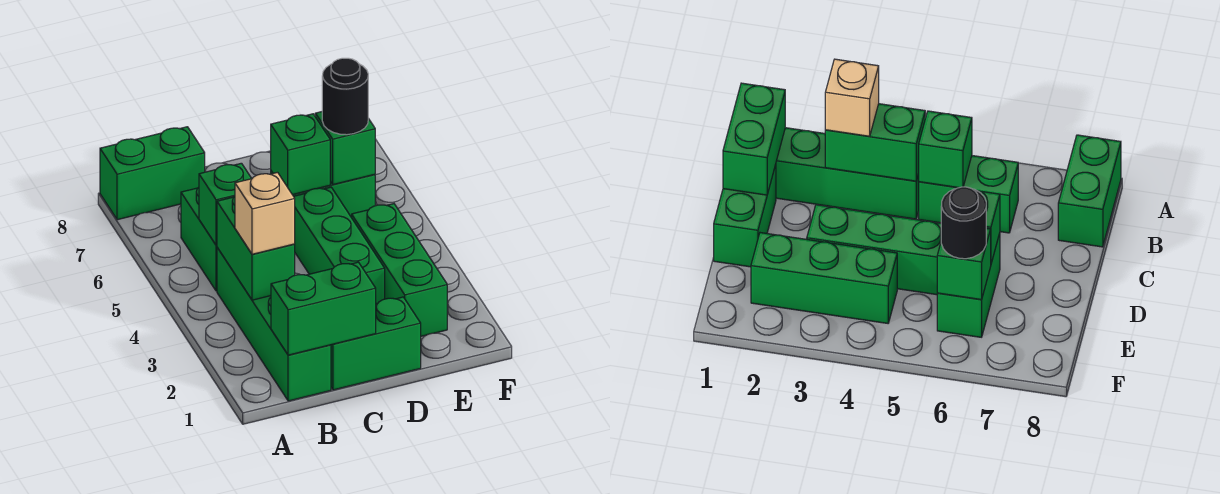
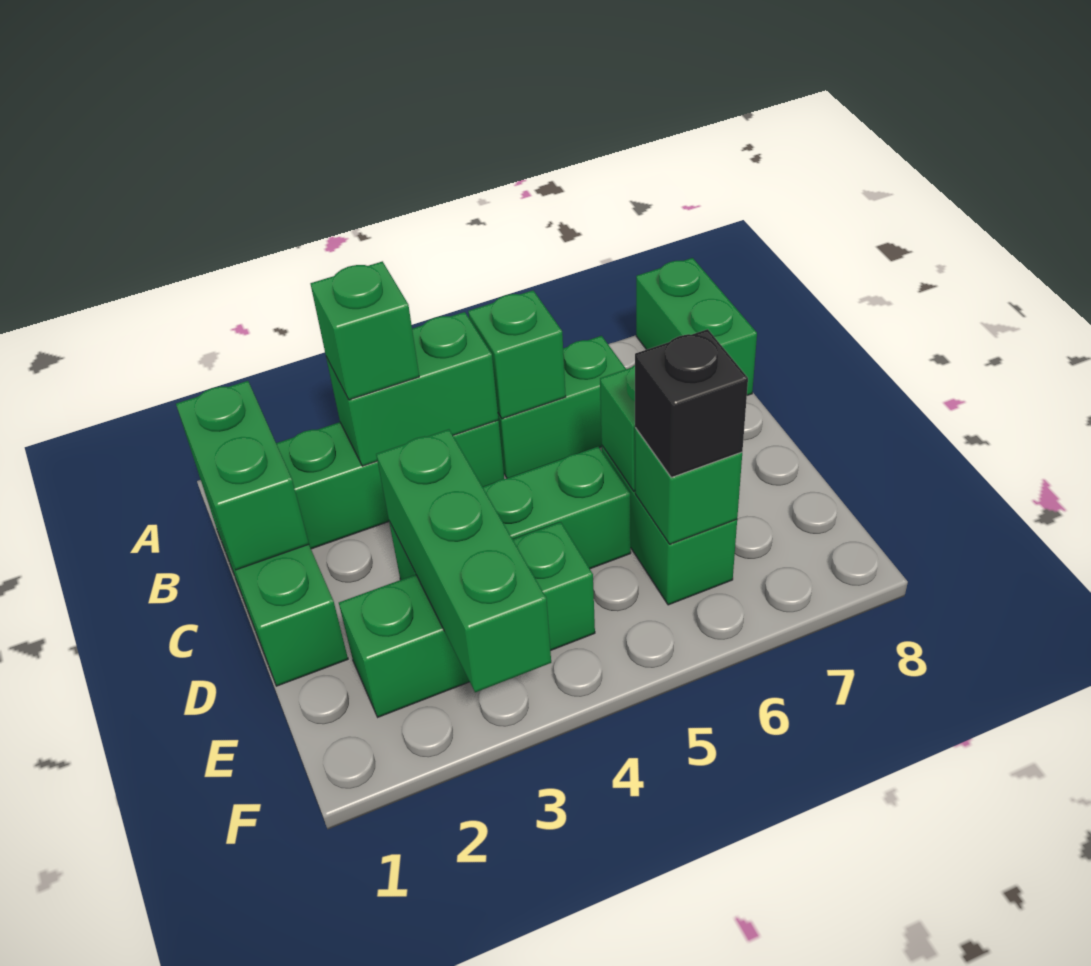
tan 1x1 brick [235,172,295,254] -> green 1x1 brick [310,261,419,400]
none -> green 1x3 brick [376,429,551,692]
black 1x1 round brick [322,58,368,135] -> black 1x1 brick [635,329,748,478]

